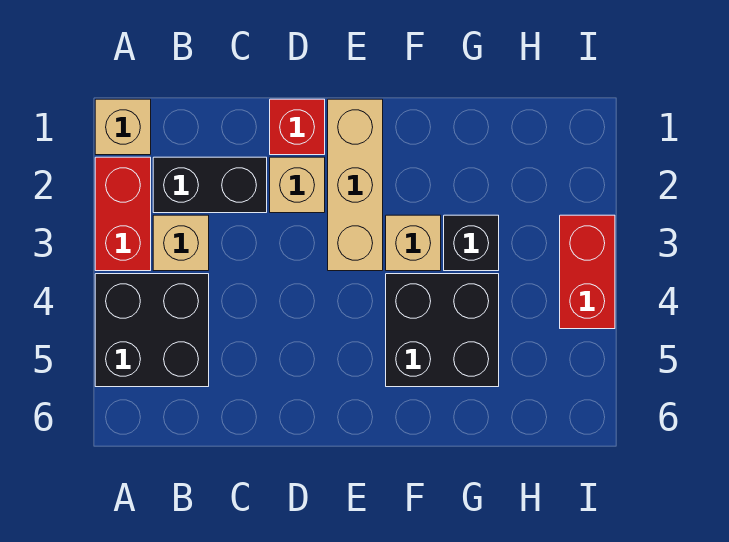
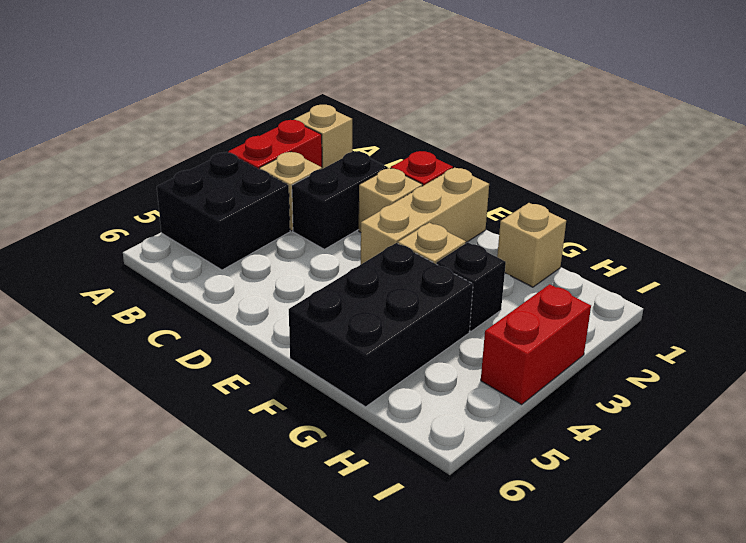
black 1x2 brick [153,157,267,213] -> black 1x2 brick turned to [292,151,388,249]
black 2x2 brick [386,274,499,387] -> black 2x3 brick [289,243,473,407]
none -> tan 1x1 brick [497,203,566,287]

